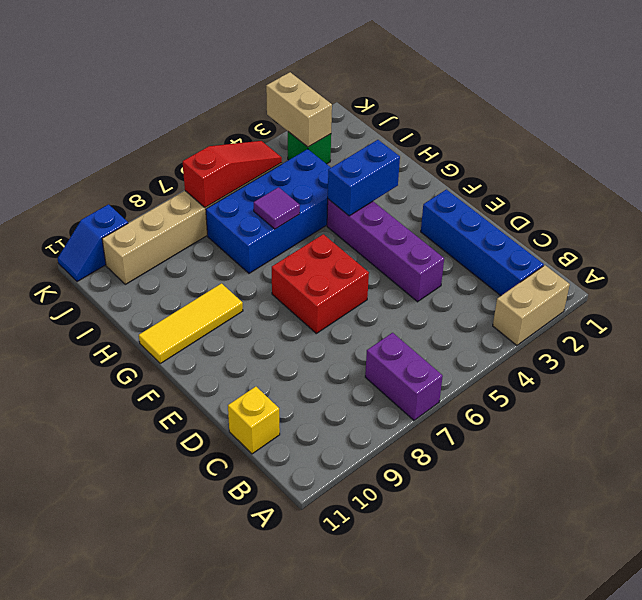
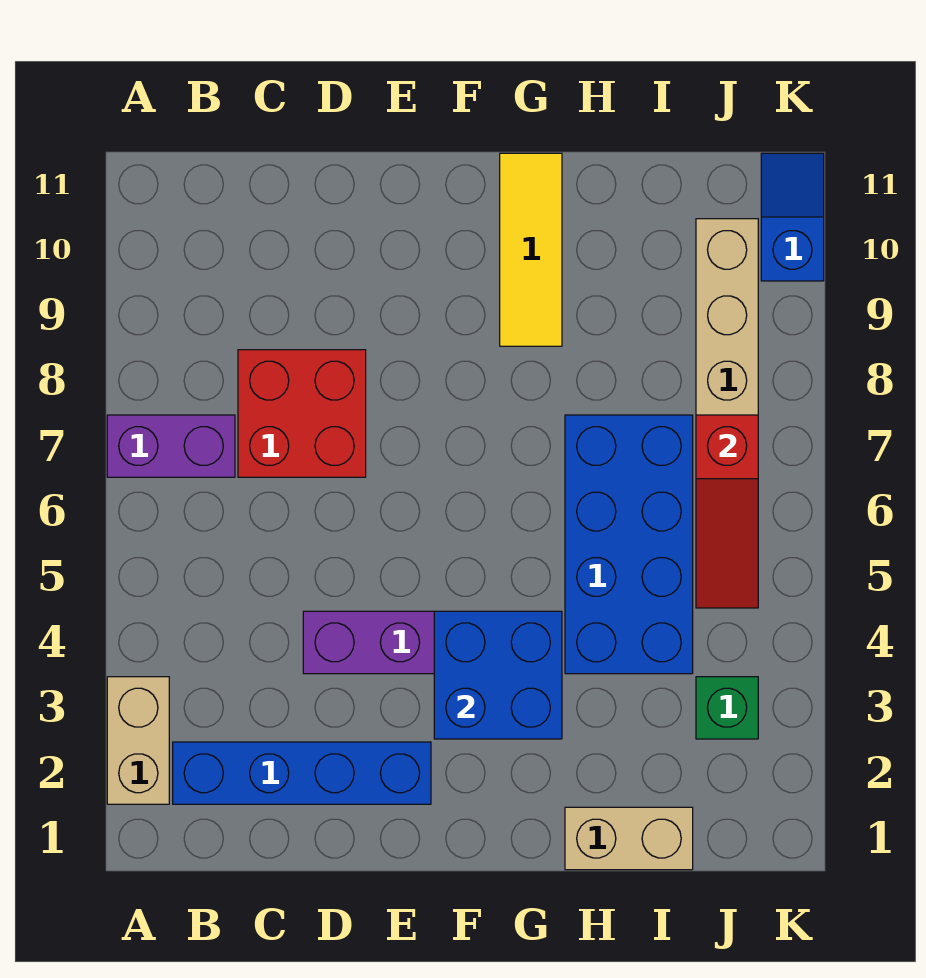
yellow 1x1 brick [228,387,280,454] -> none
red 2x2 brick [272,234,369,333] -> red 2x2 brick moved to [238,350,366,477]
blue 1x2 brick [328,140,400,216] -> blue 2x2 brick [434,611,562,739]
purple 1x1 tile [254,187,300,229] -> none
tan 1x2 brick [266,72,332,147] -> tan 1x2 brick moved to [565,807,693,870]

